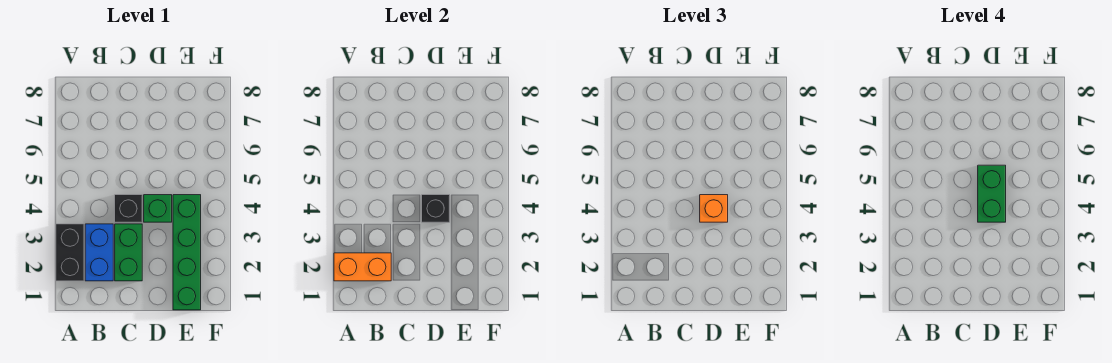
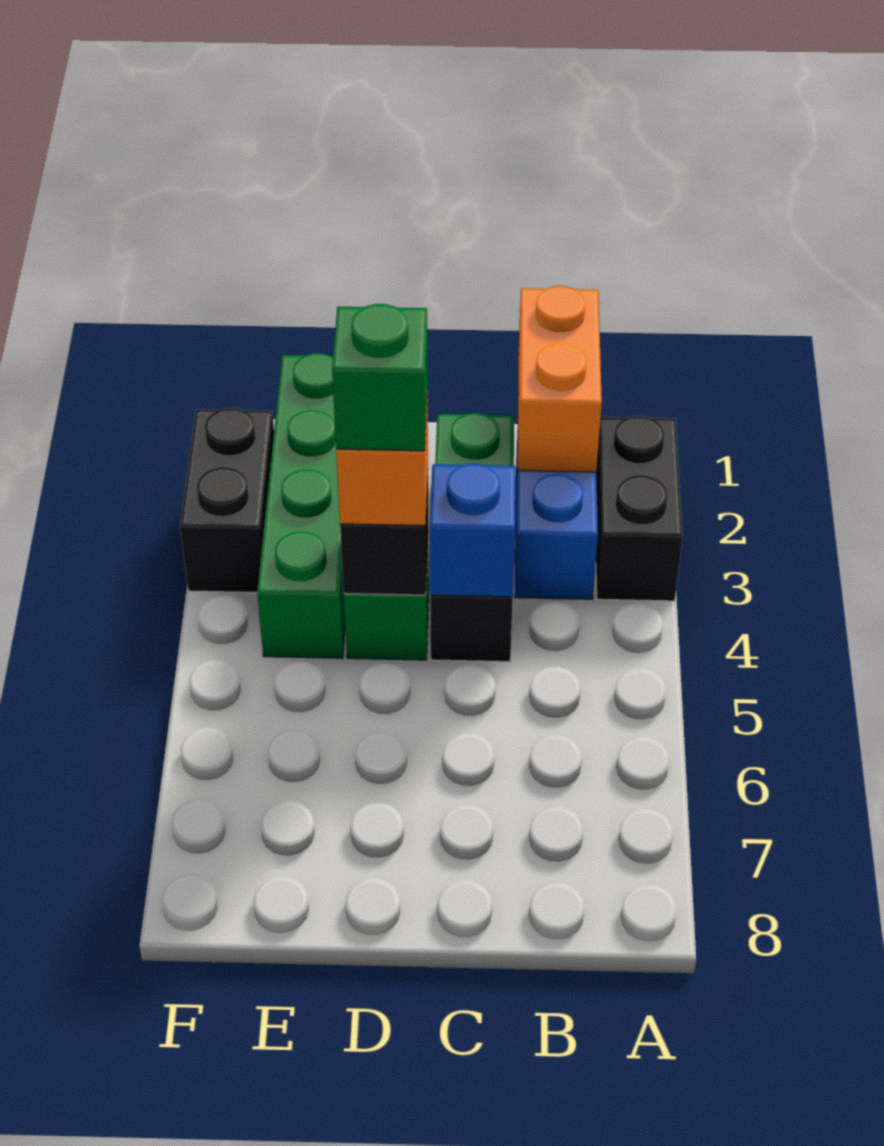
orange 1x2 brick [334,253,391,281] -> orange 1x2 brick turned to [518,286,602,472]
none -> blue 1x1 brick [430,464,516,597]
green 1x2 brick [978,165,1006,222] -> green 1x1 brick [332,304,428,451]
none -> black 1x2 brick [180,408,274,593]

